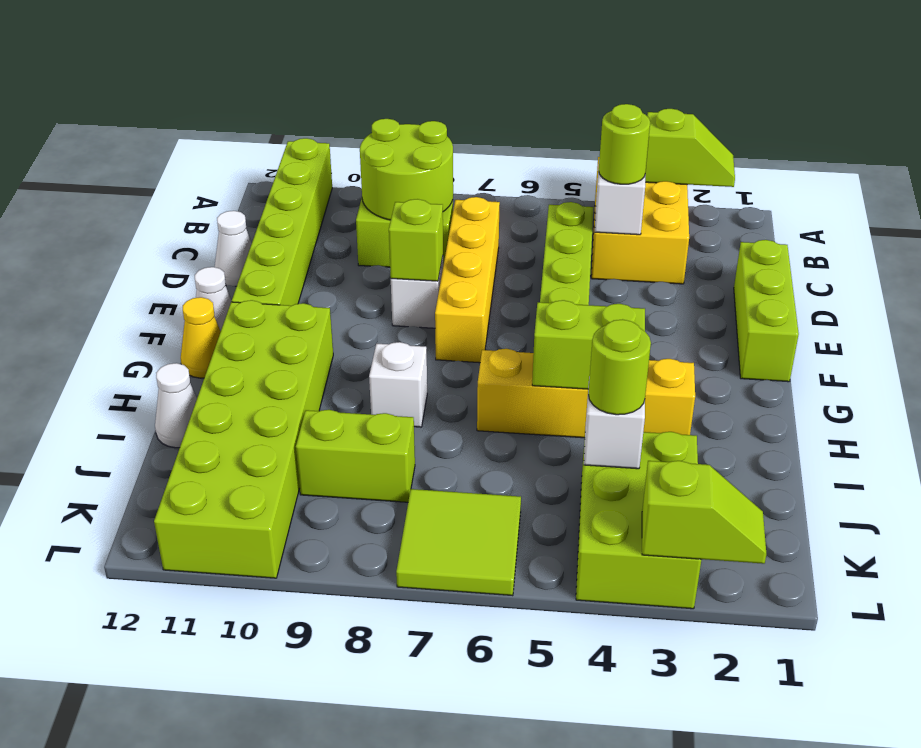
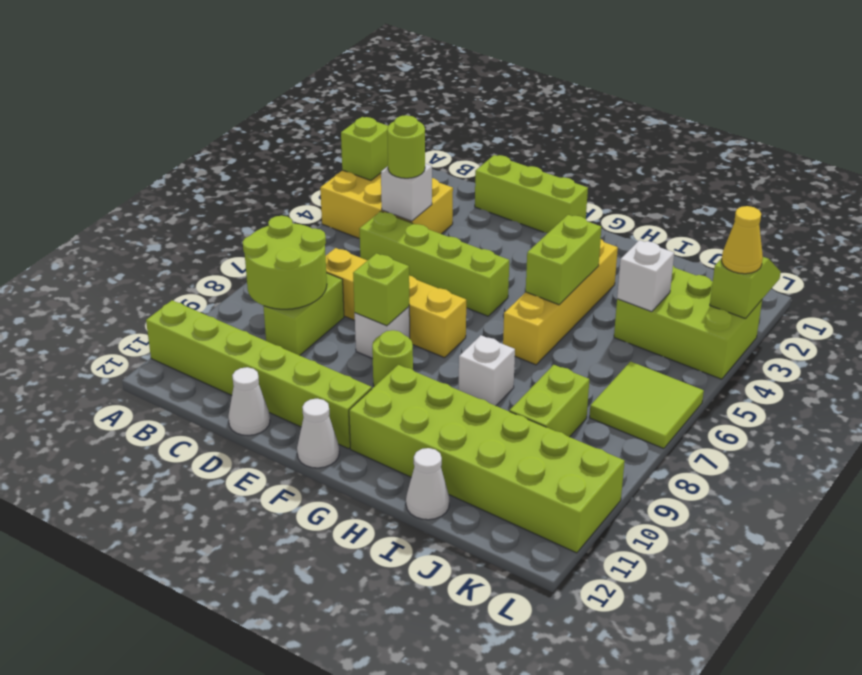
yellow 1x1 cone [181,297,221,378] -> yellow 1x1 cone moved to [722,206,763,274]
lime 1x1 round brick [588,319,651,415] -> lime 1x1 round brick moved to [372,330,413,386]

